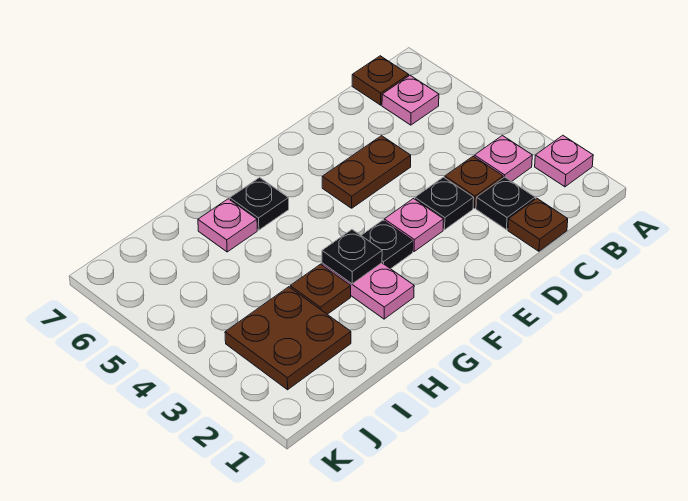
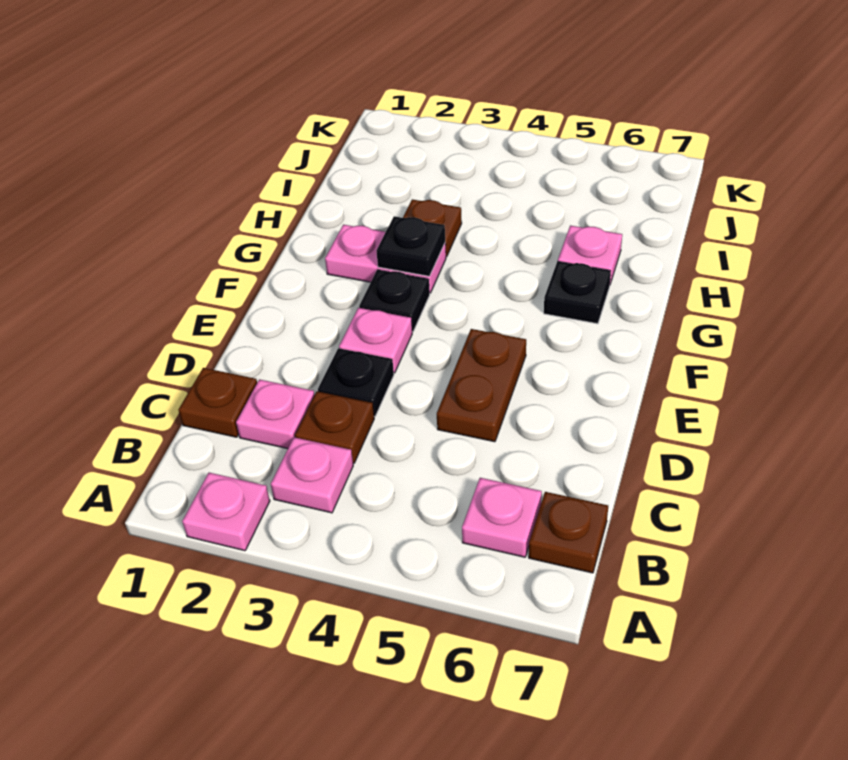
black 1x1 plate [476,177,535,230] -> pink 1x1 plate [236,379,314,449]
brown 2x2 plate [225,287,351,390] -> none

